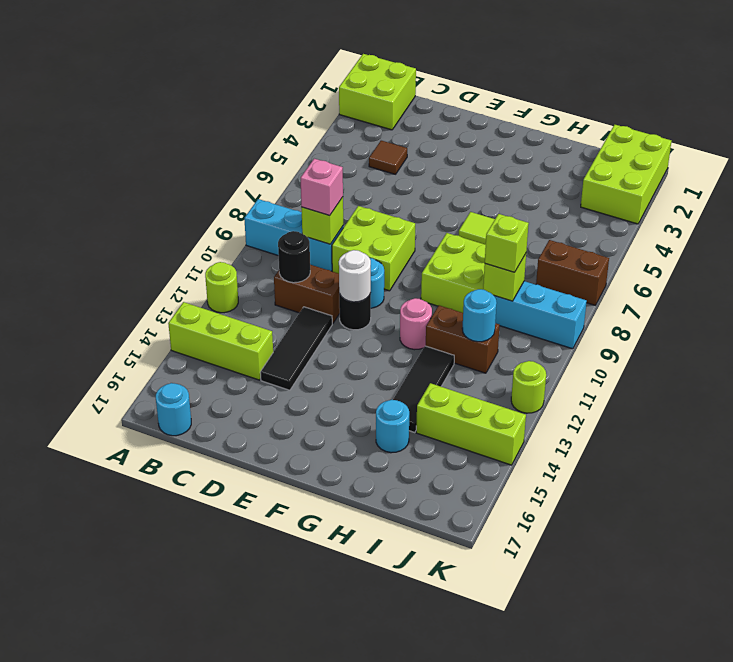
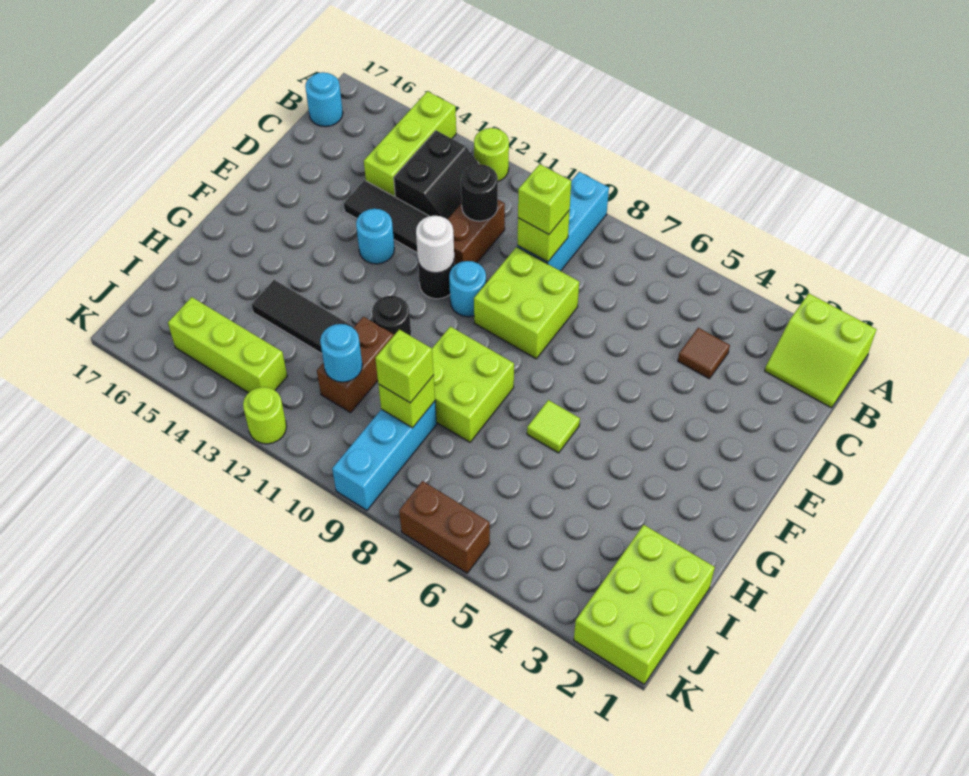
lime 2x2 brick [339,54,416,130] -> lime 2x2 slope [765,294,876,408]
none -> black 2x2 slope [394,131,479,219]
pink 1x1 brick [301,159,343,215] -> lime 1x1 brick [518,164,571,234]
pink 1x1 round brick [400,298,432,350] -> black 1x1 round brick [372,296,411,336]
cyan 1x1 round brick [376,400,409,453] -> cyan 1x1 round brick moved to [356,209,394,264]
lime 1x3 brick [416,383,526,465] -> lime 1x3 brick turned to [168,297,287,393]
lime 2x3 brick [581,125,671,224] -> lime 2x3 brick turned to [574,525,715,684]
brown 1x2 brick [536,240,609,305] -> brown 1x2 brick turned to [399,481,490,573]

